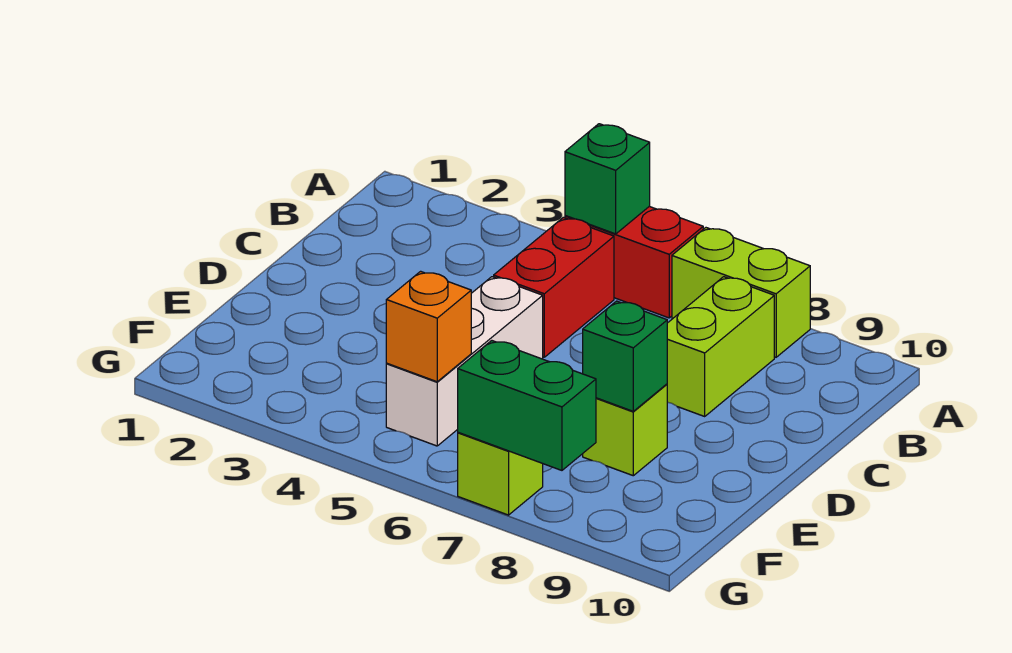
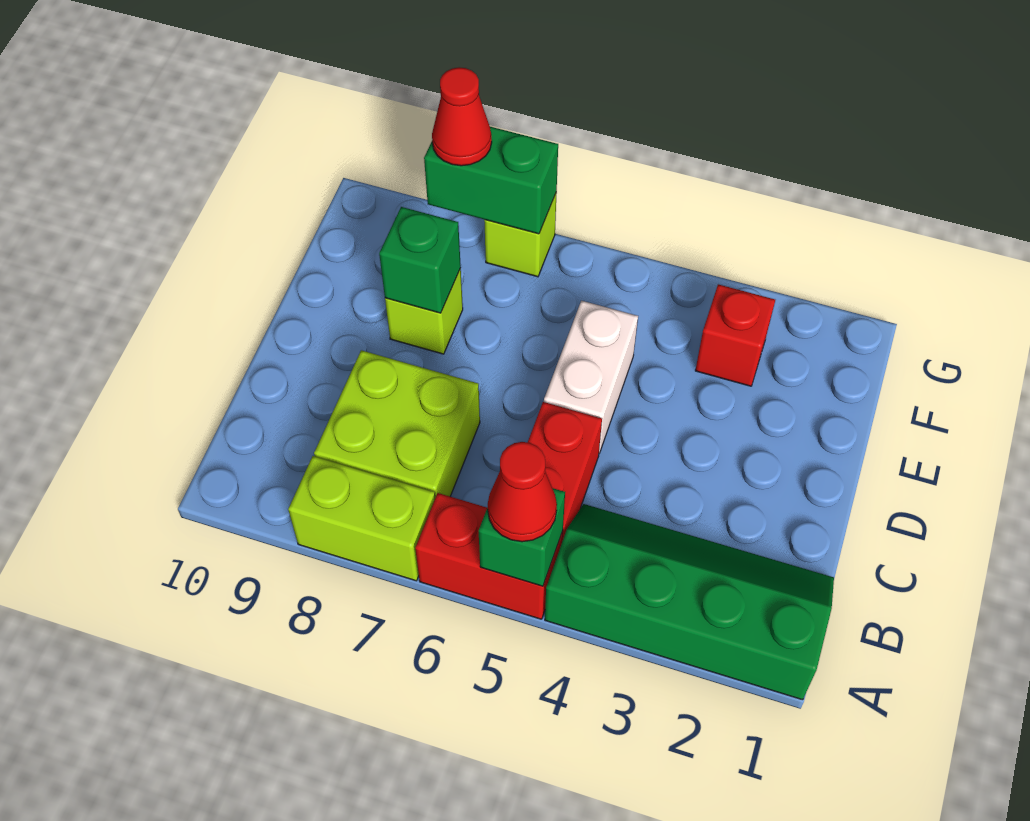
none -> green 2x4 slope [545,504,834,700]
none -> red 1x1 cone [488,442,557,542]
lime 1x2 brick [667,277,774,416] -> lime 2x2 brick [314,350,480,498]
white 1x3 brick [386,277,543,446] -> white 1x2 brick [544,301,638,453]
none -> red 1x1 brick [695,284,775,386]
orange 1x1 brick [386,271,471,382] -> none
none -> red 1x1 cone [432,67,492,166]

